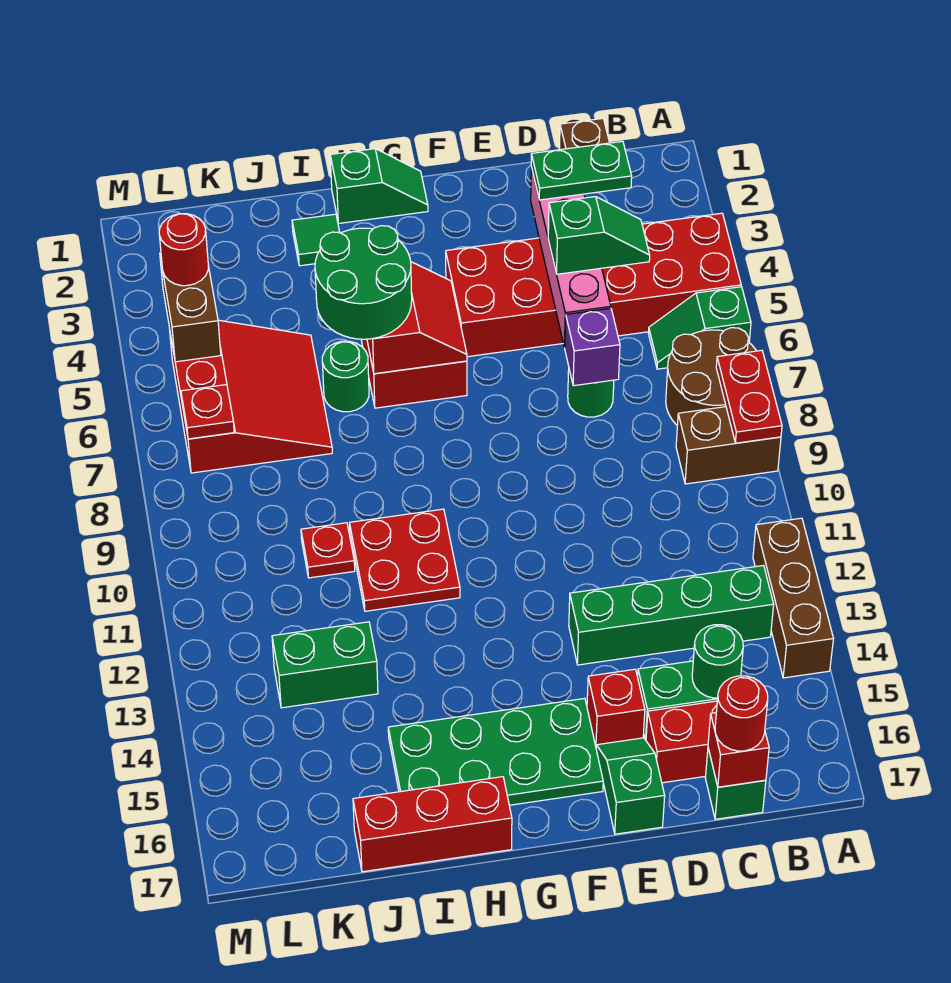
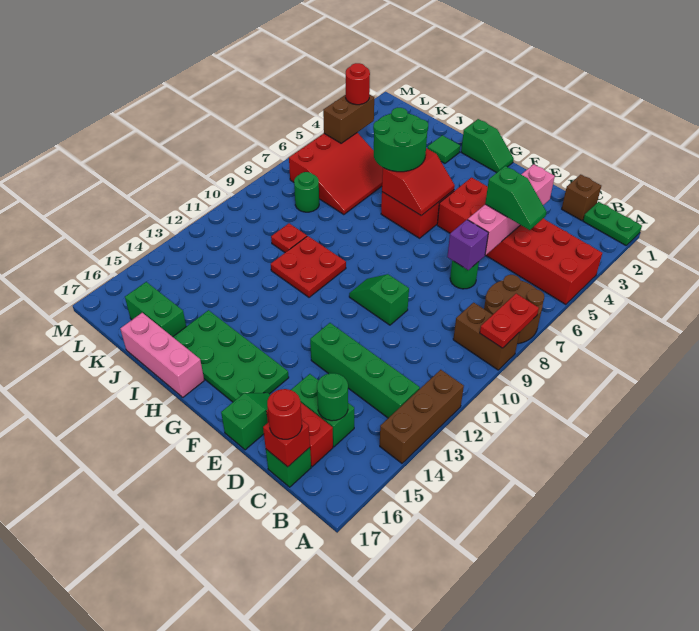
green 1x2 slope [648,287,751,369] -> green 1x2 slope moved to [349,274,409,325]
green 1x2 plate [531,141,632,200] -> green 1x2 plate moved to [583,202,642,245]
red 1x1 brick [587,669,645,746] -> none
red 1x3 brick [353,777,512,872] -> pink 1x3 brick [120,313,204,397]
green 1x1 round brick [322,341,369,412] -> green 1x1 round brick moved to [294,172,319,212]
green 1x2 brick [272,622,378,708] -> green 1x2 brick moved to [125,282,186,337]
red 1x1 plate [181,385,234,439] -> none

